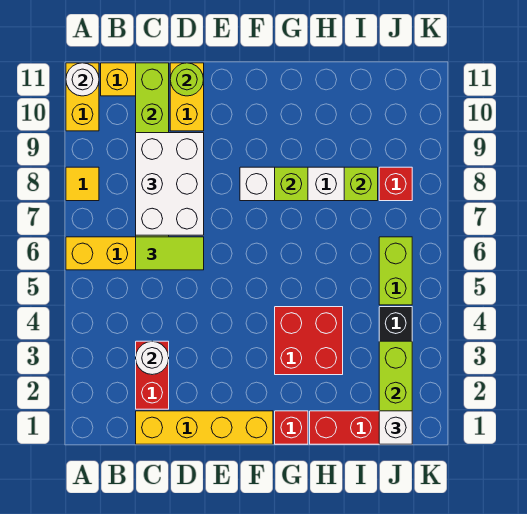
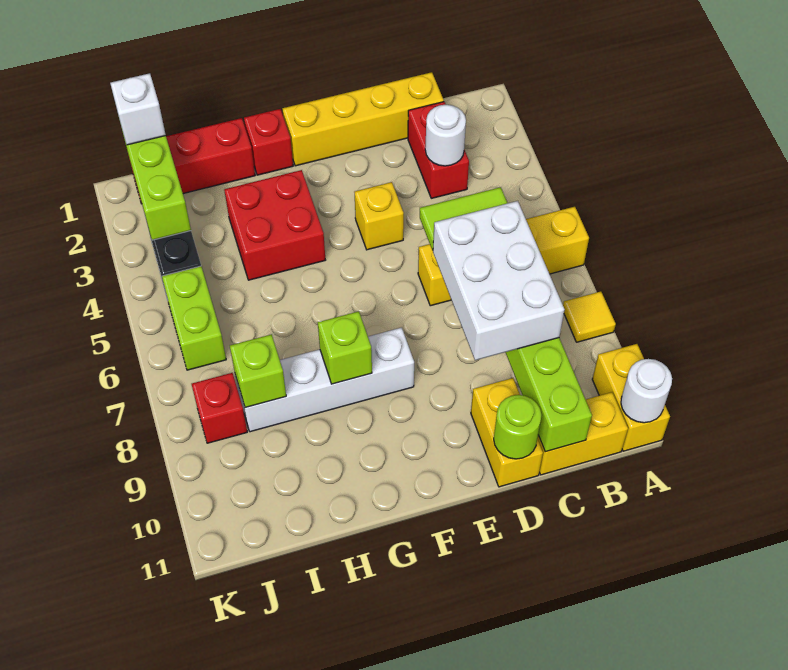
none -> yellow 1x1 brick [355,182,404,250]

